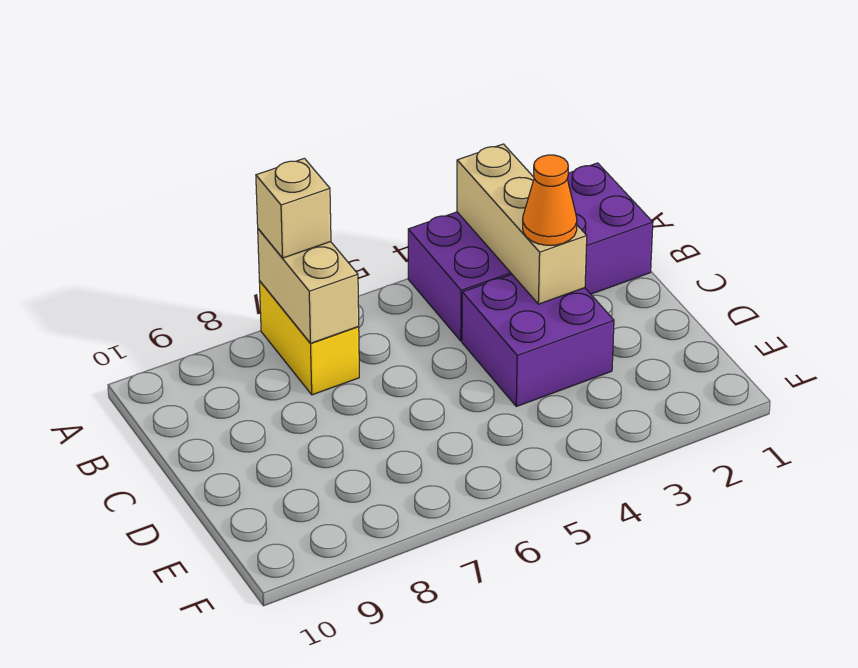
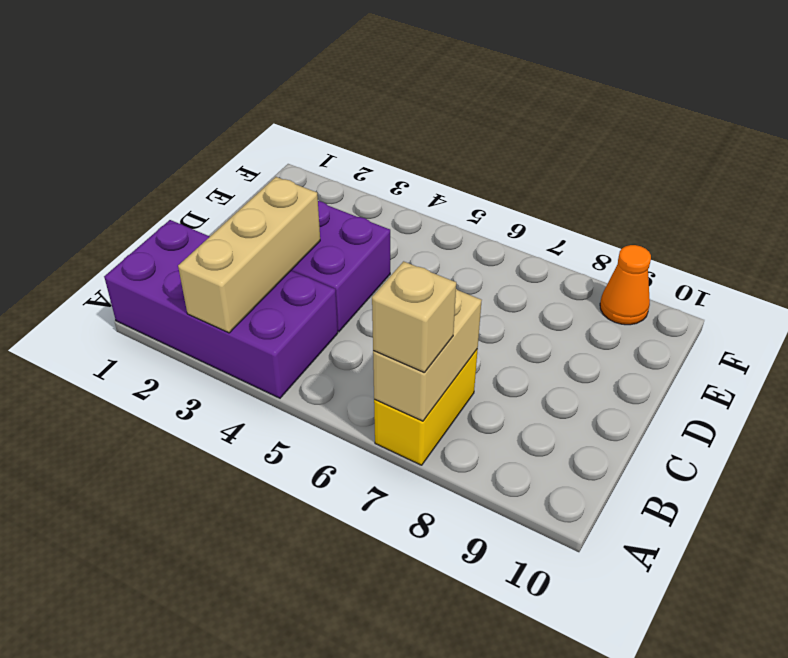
orange 1x1 cone [523,155,577,245] -> orange 1x1 cone moved to [600,245,651,325]

